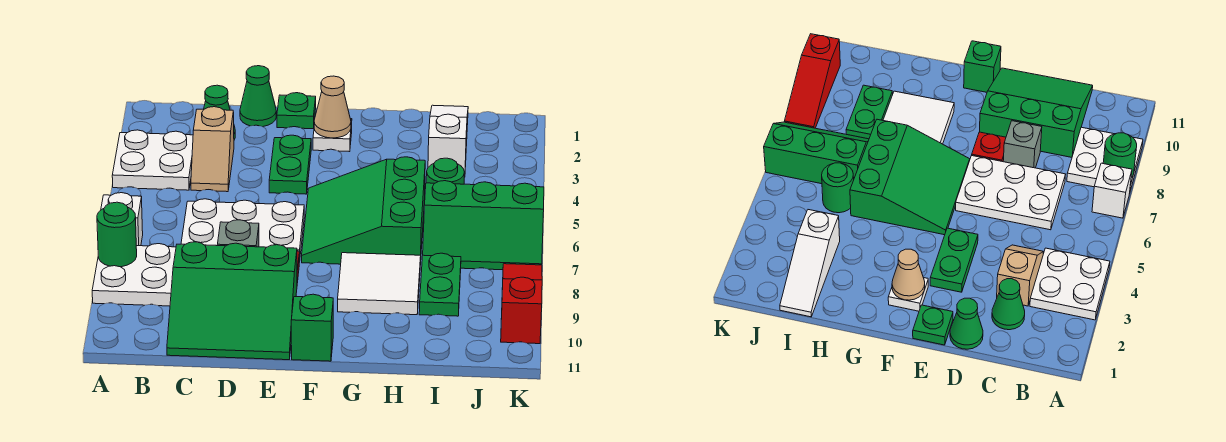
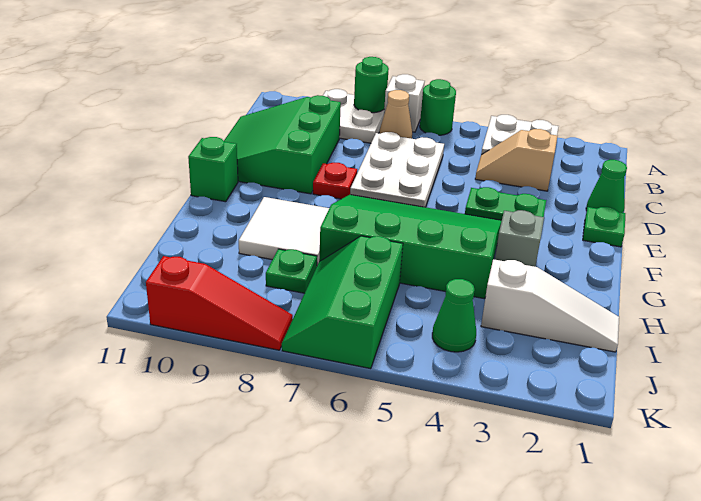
green 1x1 cone [204,85,235,140] -> green 1x1 cone moved to [432,279,476,352]
grey 1x1 brick [217,220,259,247] -> grey 1x1 brick moved to [495,210,544,267]
white 1x1 plate [313,119,352,152] -> none
tan 1x1 cone [314,76,351,138] -> tan 1x1 cone moved to [379,90,412,139]
green 3x3 slope [302,157,425,265] -> green 3x4 slope [319,195,502,299]
green 1x1 round brick [426,158,464,184] -> green 1x1 round brick moved to [420,79,456,135]
green 1x2 plate [419,253,461,316] -> green 1x1 plate [266,249,317,293]

